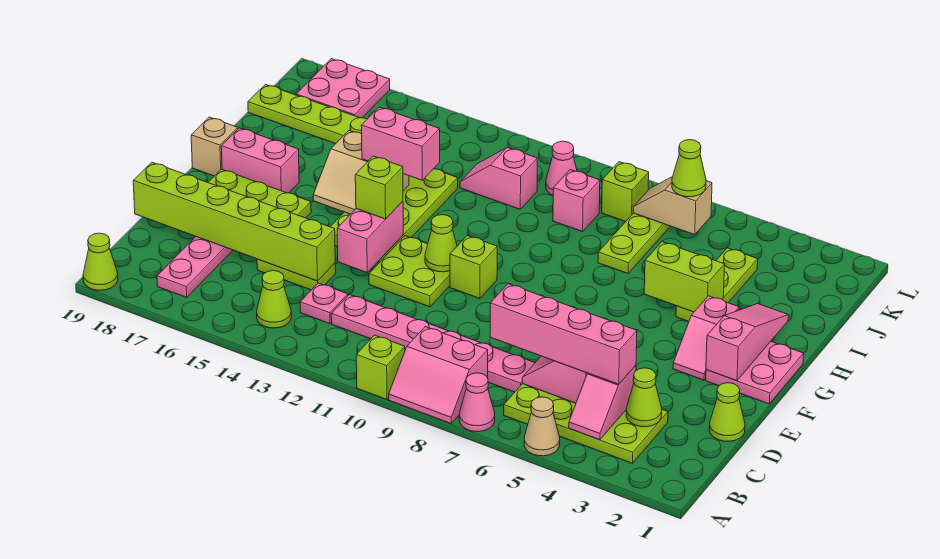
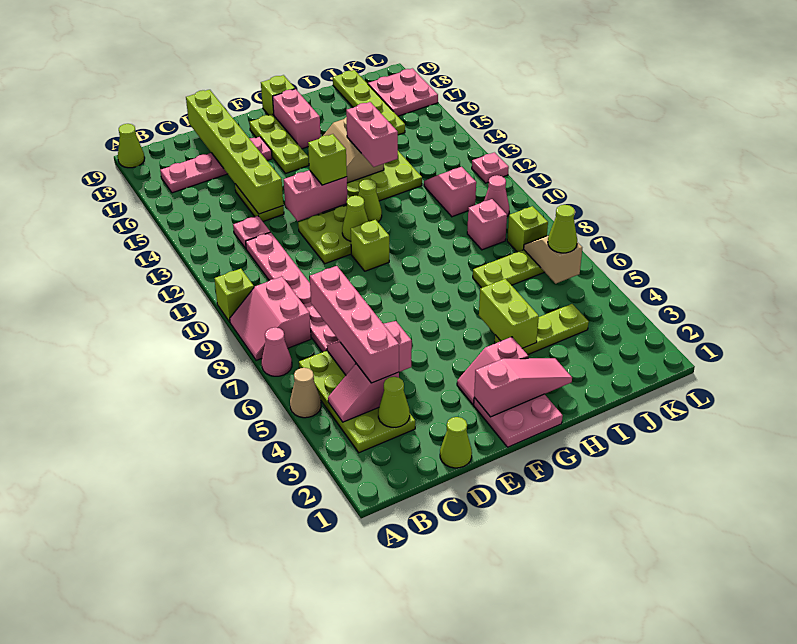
lime 1x1 cone [257,271,291,328] -> lime 1x1 cone moved to [358,179,382,222]
tan 1x1 brick [191,117,238,176] -> lime 1x1 brick [261,75,295,115]
none -> pink 1x1 plate [472,152,509,183]

